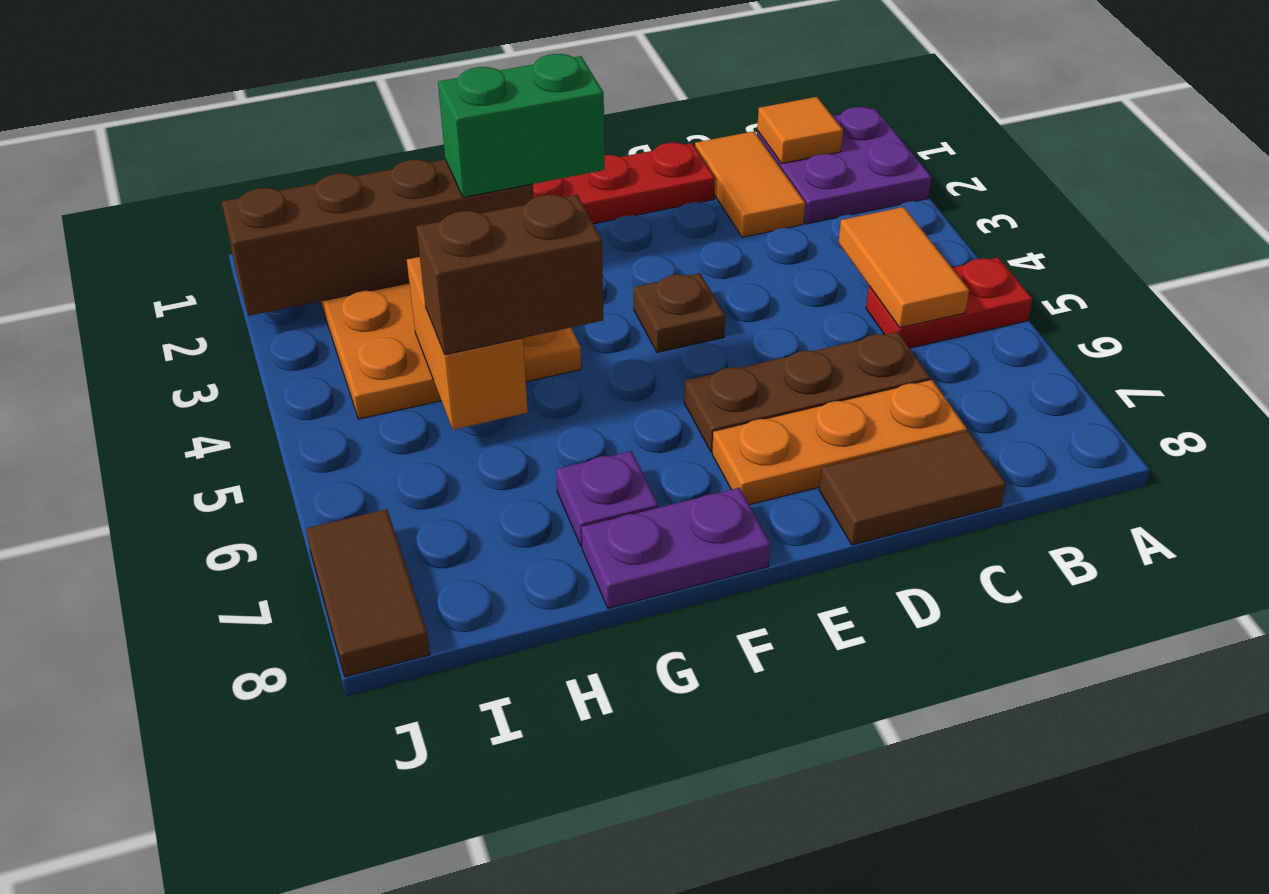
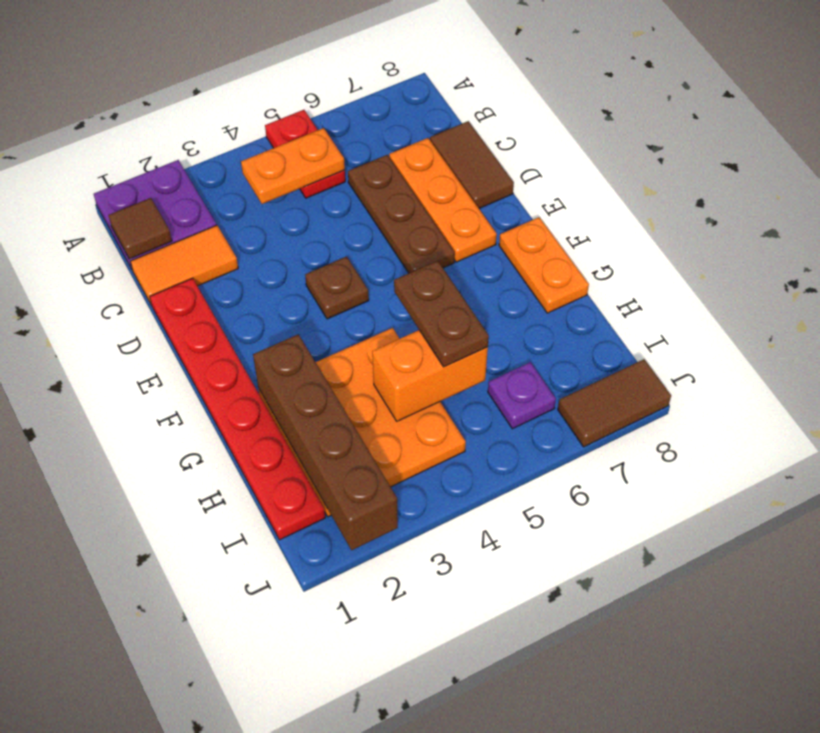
orange 1x1 tile [757,97,843,163] -> brown 1x1 tile [108,198,172,259]
orange 1x2 tile [838,207,969,328] -> orange 1x2 plate [241,128,345,204]
green 1x2 brick [438,54,605,197] -> none
purple 1x2 plate [582,488,771,608] -> orange 1x2 plate [499,217,589,313]
brown 1x2 brick [416,195,603,355] -> brown 1x2 plate [394,261,489,367]
purple 1x1 plate [556,451,658,547] -> purple 1x1 plate moved to [488,362,556,429]

